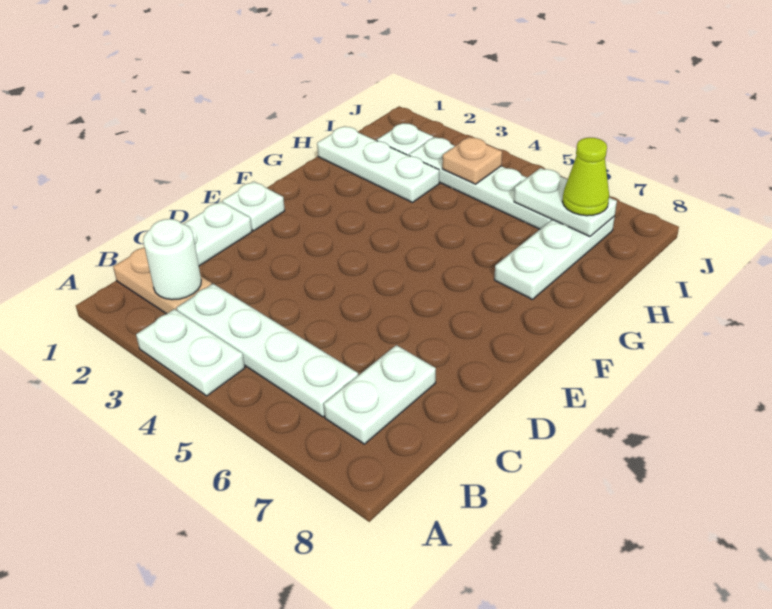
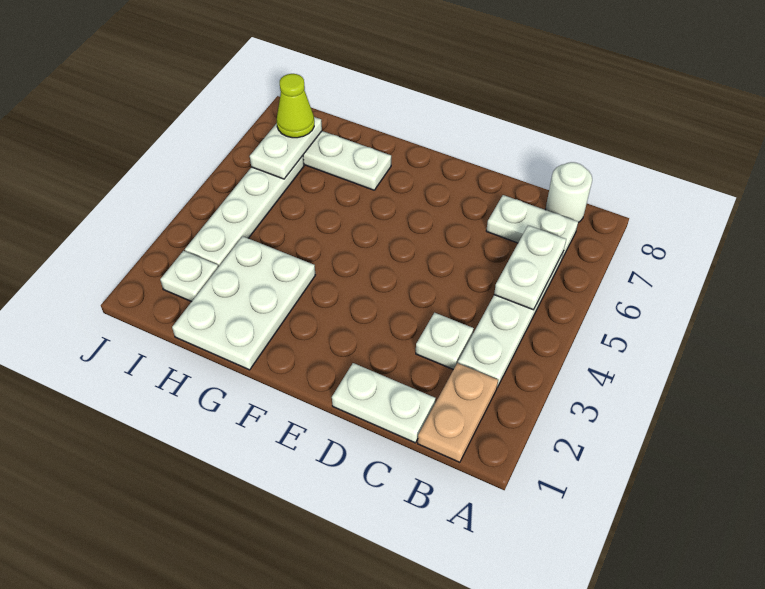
white 1x2 plate [136,309,245,396] -> white 1x2 plate moved to [494,225,566,310]
white 1x1 round brick [143,219,201,300] -> white 1x1 round brick moved to [545,162,592,222]
white 1x1 plate [222,181,285,231] -> white 1x1 plate moved to [416,313,474,369]
white 1x3 plate [317,126,439,202] -> white 2x3 plate [172,236,315,370]
tan 1x1 plate [442,137,502,184] -> none

